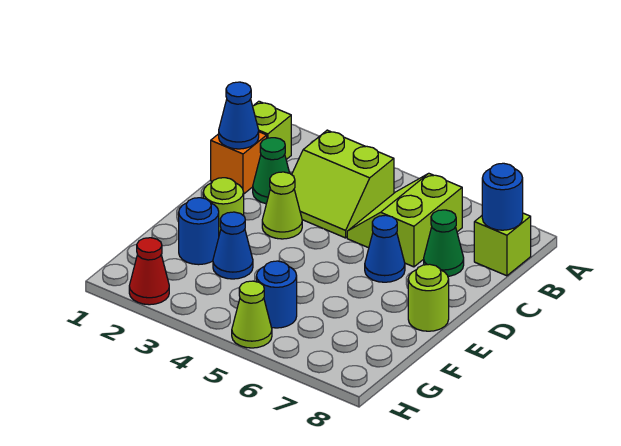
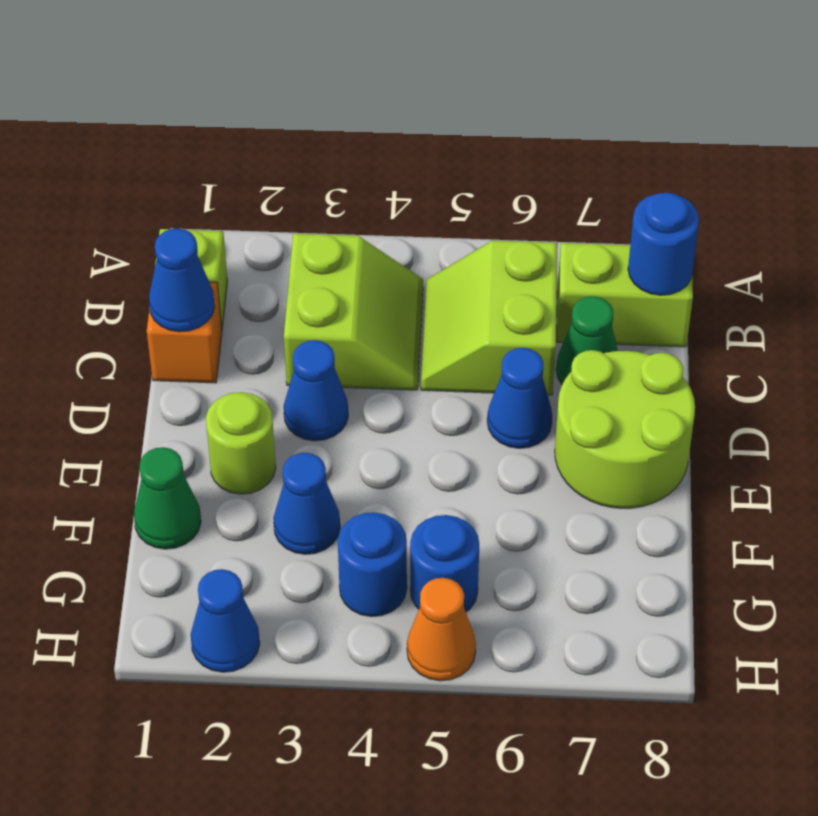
lime 2x2 slope [292,130,394,238] -> lime 2x2 slope turned to [284,234,423,390]
lime 1x1 brick [474,213,531,276] -> lime 1x2 brick [557,243,693,347]
green 1x1 cone [253,138,289,204] -> green 1x1 cone moved to [134,447,201,549]
lime 1x1 cone [262,172,302,239] -> blue 1x1 cone [284,340,348,441]
lime 1x1 round brick [408,264,449,331] -> lime 2x2 round brick [555,350,695,508]
blue 1x1 round brick [179,198,219,265] -> blue 1x1 round brick moved to [338,512,407,617]
red 1x1 cone [129,238,169,305] -> blue 1x1 cone [191,569,260,672]
lime 1x1 cone [232,281,272,348] -> orange 1x1 cone [407,578,476,681]

